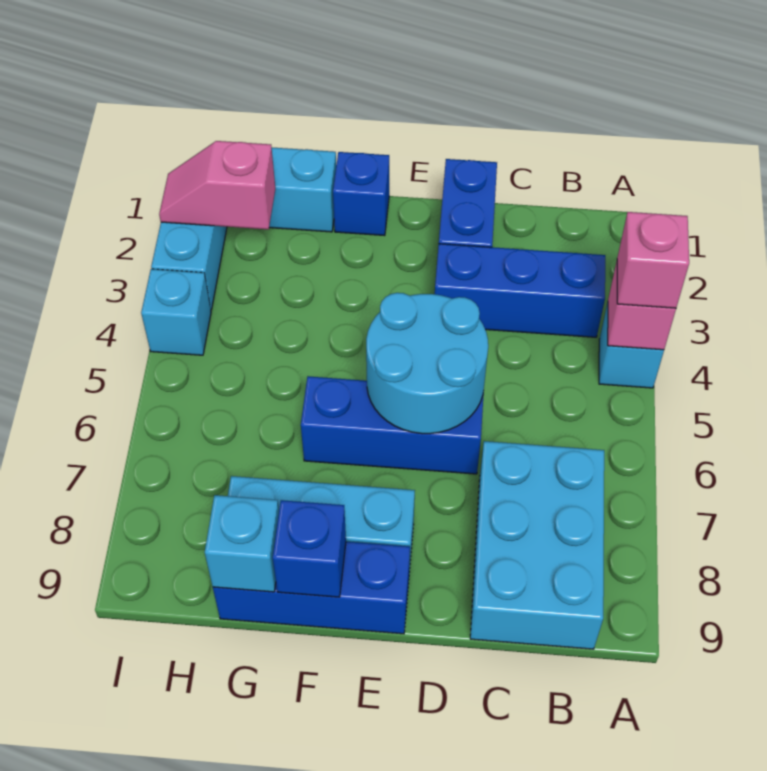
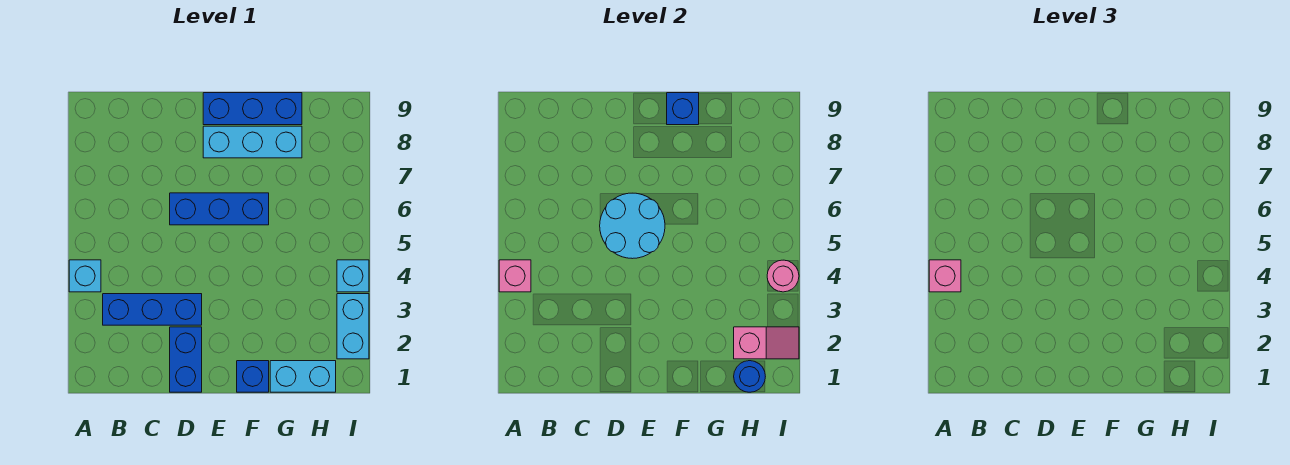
cyan 2x3 brick [470,441,604,649] -> none
cyan 1x1 brick [205,495,279,592] -> none
none -> blue 1x1 round brick [734,361,765,392]
none -> pink 1x1 round brick [767,260,799,292]

